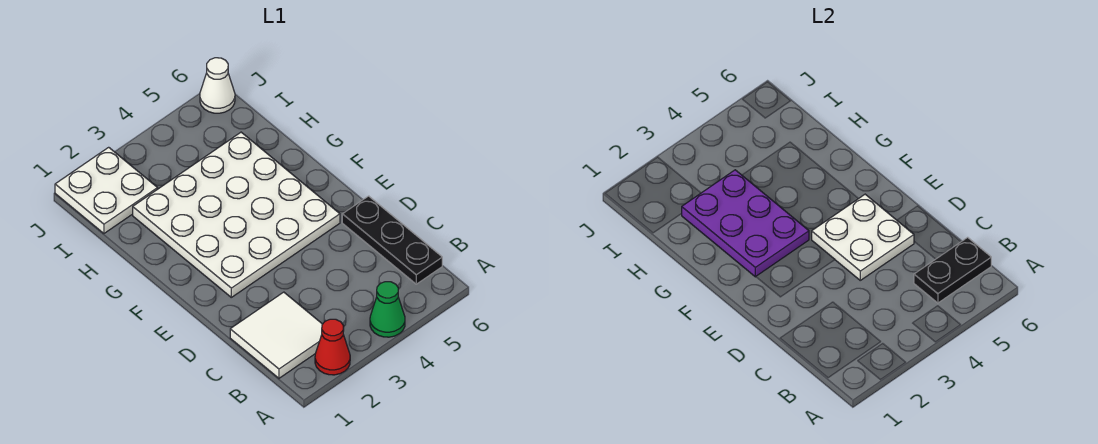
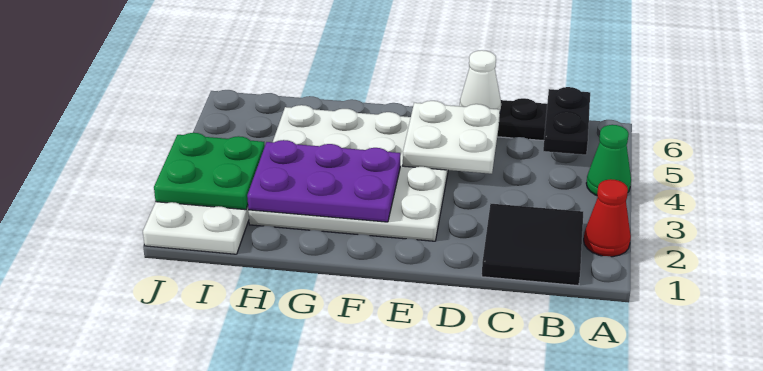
white 2x2 tile [230,292,322,378] -> black 2x2 tile [482,204,583,286]
none -> green 2x2 plate [154,133,265,210]
white 1x1 cone [200,58,235,113] -> white 1x1 cone moved to [460,50,501,112]

